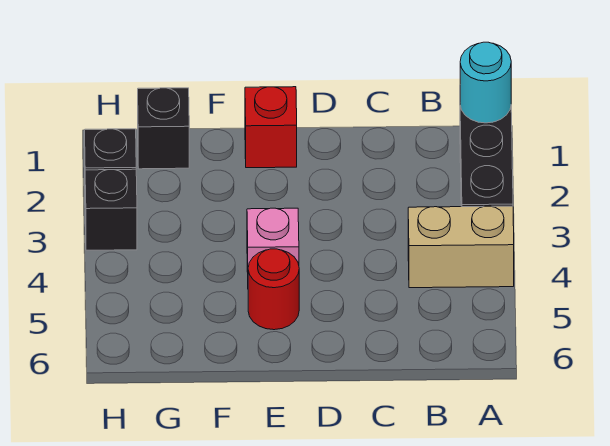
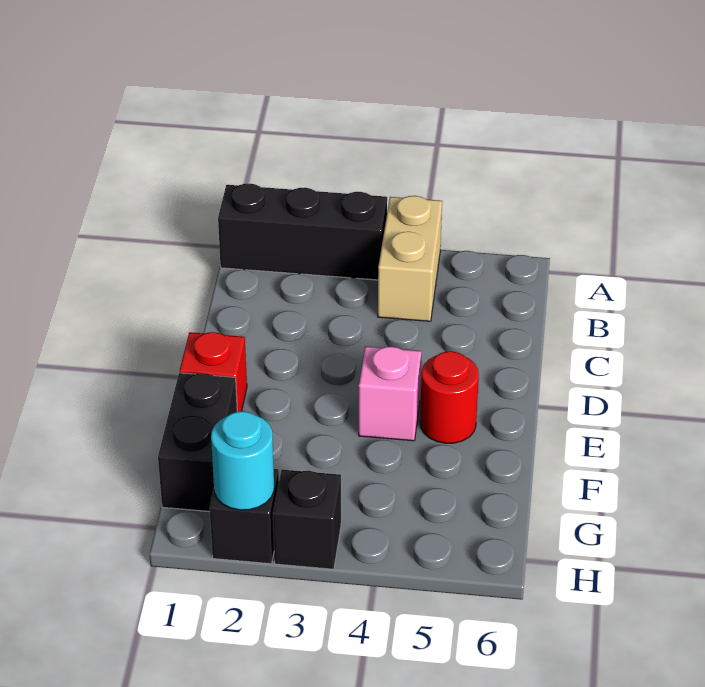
cyan 1x1 round brick [460,42,511,123] -> cyan 1x1 round brick moved to [211,411,274,510]
black 1x1 brick [138,88,189,169] -> black 1x2 brick [158,373,237,512]

